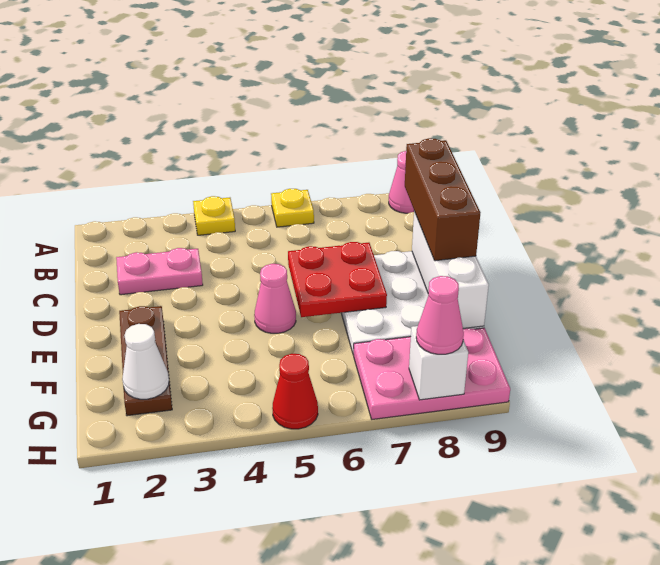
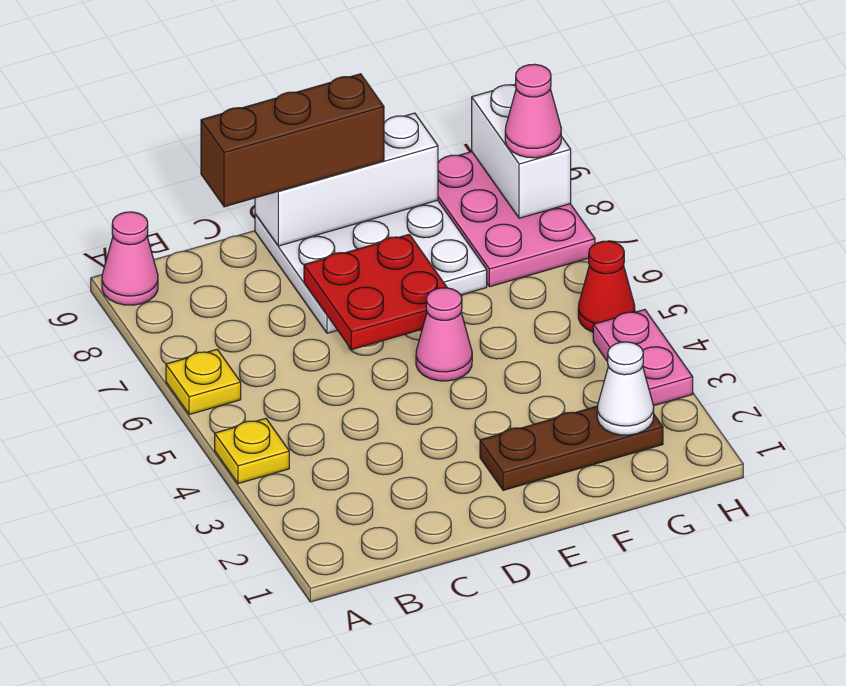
pink 1x2 plate [116,248,203,295] -> pink 1x2 plate moved to [593,310,693,406]
white 1x1 brick [409,326,468,400] -> white 1x2 brick [472,84,571,218]

